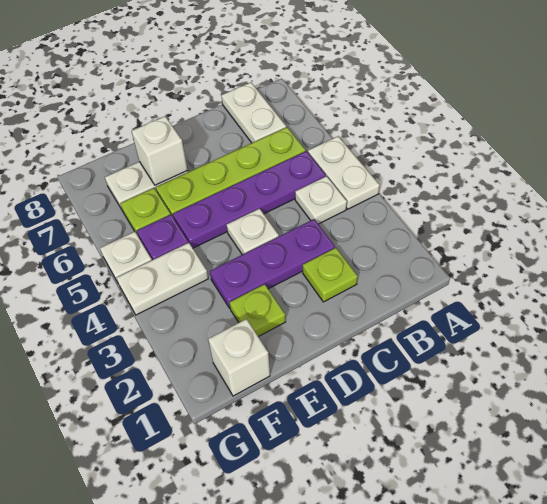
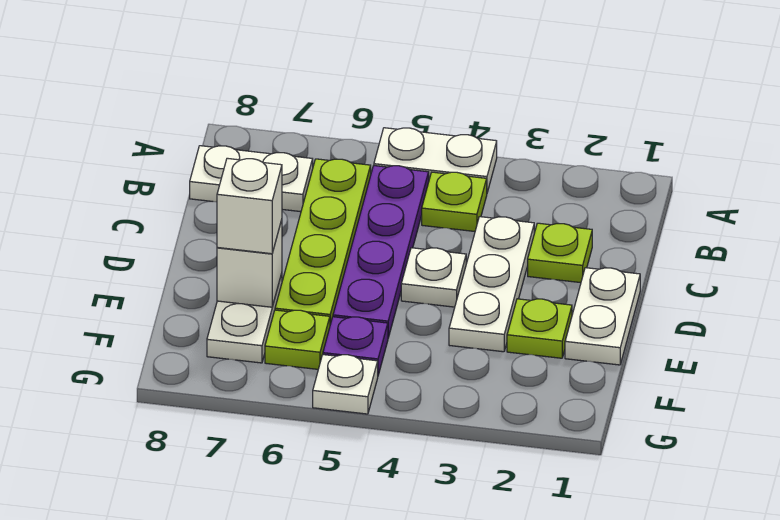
white 1x1 plate [295,176,347,224] -> lime 1x1 plate [422,172,487,231]
purple 1x3 plate [210,219,335,308] -> white 1x3 plate [449,217,534,352]
white 1x1 brick [208,319,270,396] -> white 1x1 brick moved to [217,158,282,254]
white 1x2 plate [117,243,208,315] -> white 1x2 plate moved to [565,268,640,365]

